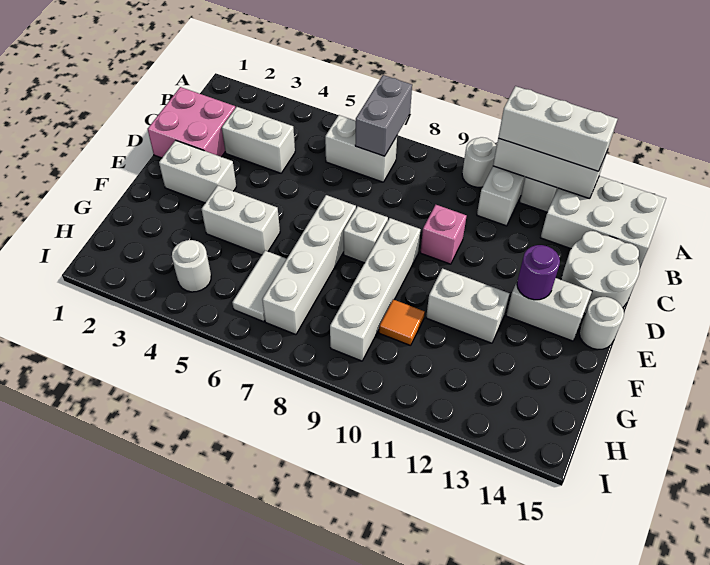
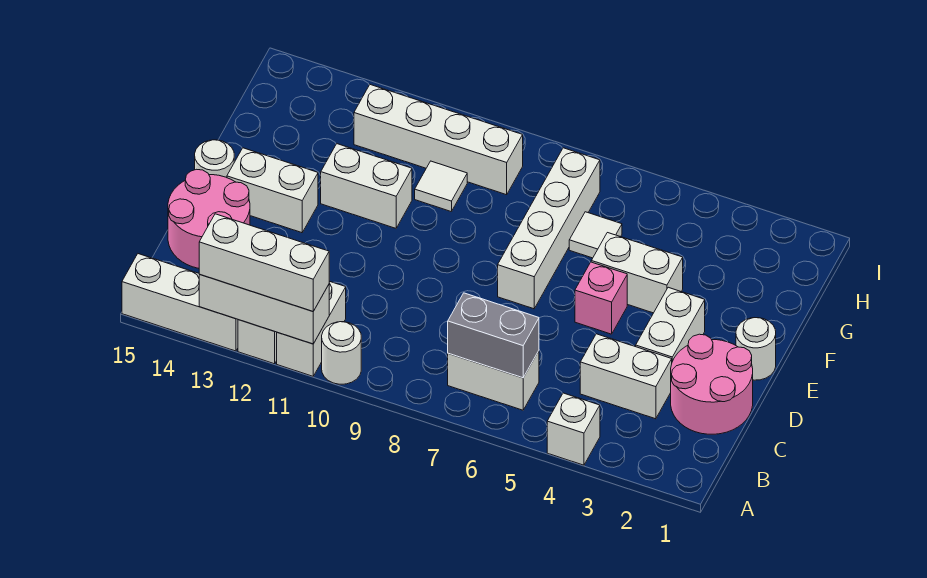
grey 1x2 brick [355,75,412,156] -> grey 1x2 brick turned to [448,293,539,378]
white 2x3 brick [540,176,666,267] -> white 1x3 brick [122,254,238,351]
pink 2x2 brick [148,87,235,158] -> pink 2x2 round brick [671,334,753,434]
white 2x2 round brick [561,231,640,314] -> pink 2x2 round brick [168,169,250,268]
pink 1x1 brick [420,205,467,264] -> pink 1x1 brick moved to [575,262,627,334]
white 1x2 brick [159,140,236,203] -> white 1x2 brick turned to [636,287,705,361]
white 1x1 brick [344,206,388,263] -> white 1x1 brick moved to [547,393,600,465]
white 1x4 brick [330,218,421,361] -> white 1x4 brick turned to [354,85,523,195]
purple 1x1 round brick [517,245,560,300] -> none
white 1x2 tile [232,251,286,322] -> white 1x1 tile [569,212,622,258]
orange 1x1 tile [379,299,425,346] -> white 1x1 tile [415,161,467,212]
white 1x1 round brick [172,240,211,292] -> white 1x1 round brick moved to [736,318,776,380]

